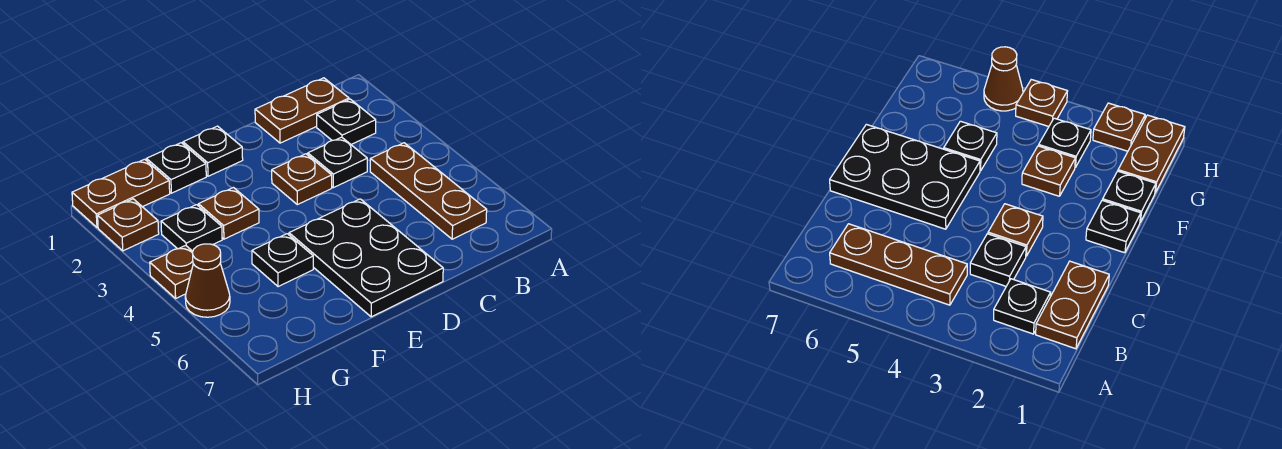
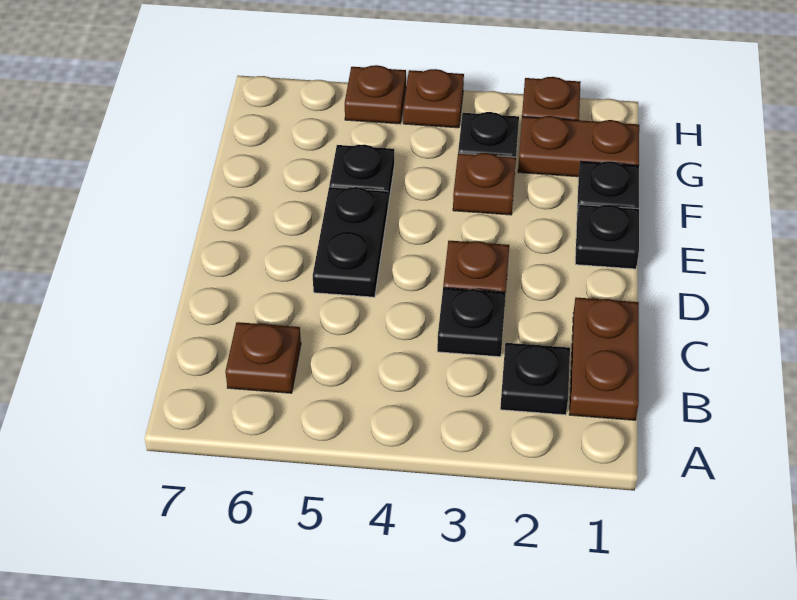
brown 1x3 plate [370,143,487,239] -> brown 1x1 plate [225,322,301,393]
black 2x3 plate [289,199,443,317] -> black 1x2 plate [313,187,388,297]
brown 1x2 plate [72,159,170,227] -> brown 1x2 plate turned to [518,116,639,177]
brown 1x1 cone [185,244,230,317] -> brown 1x1 plate [345,65,406,124]

